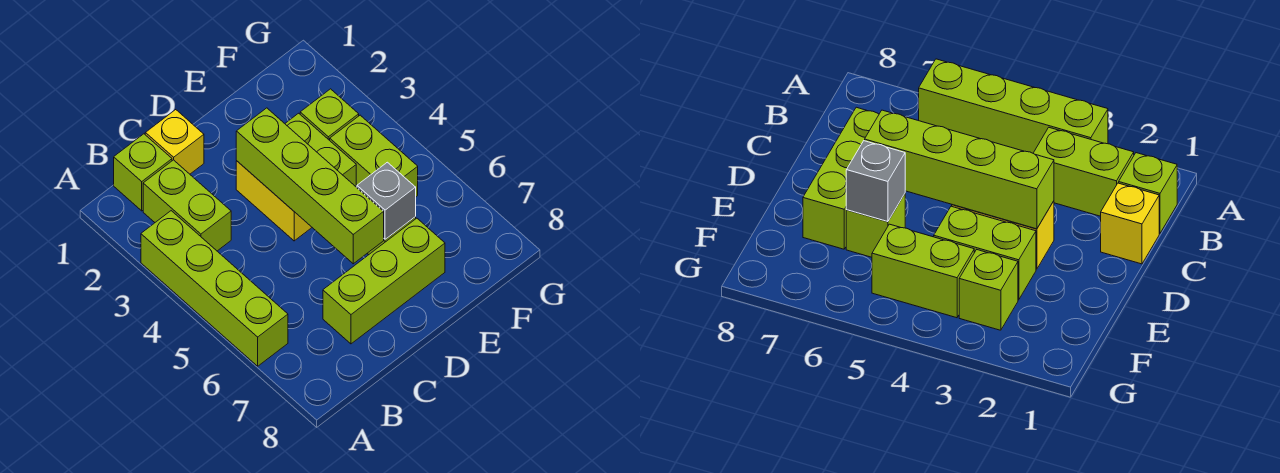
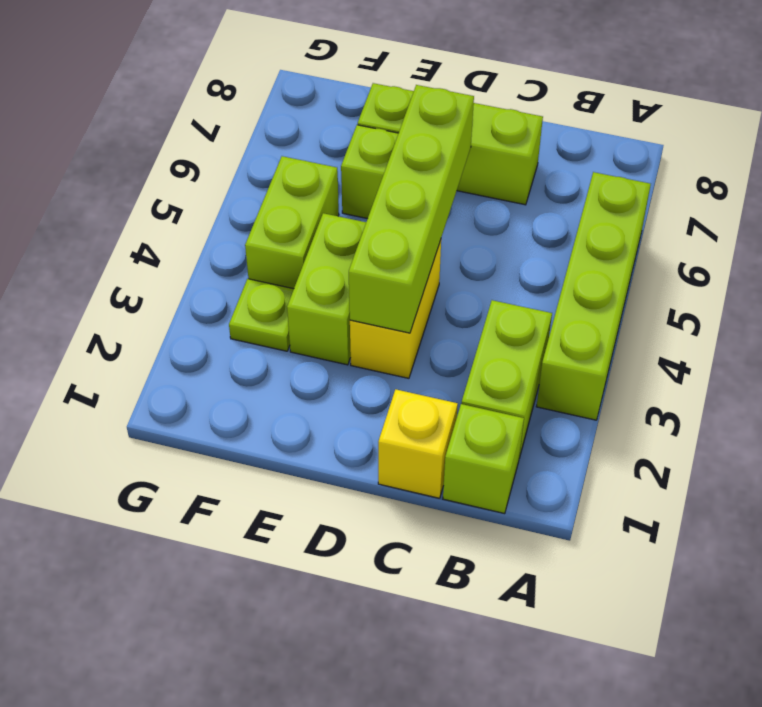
grey 1x1 brick [357,162,416,239] -> none
lime 1x1 brick [300,89,359,140] -> lime 1x1 plate [229,279,294,351]

